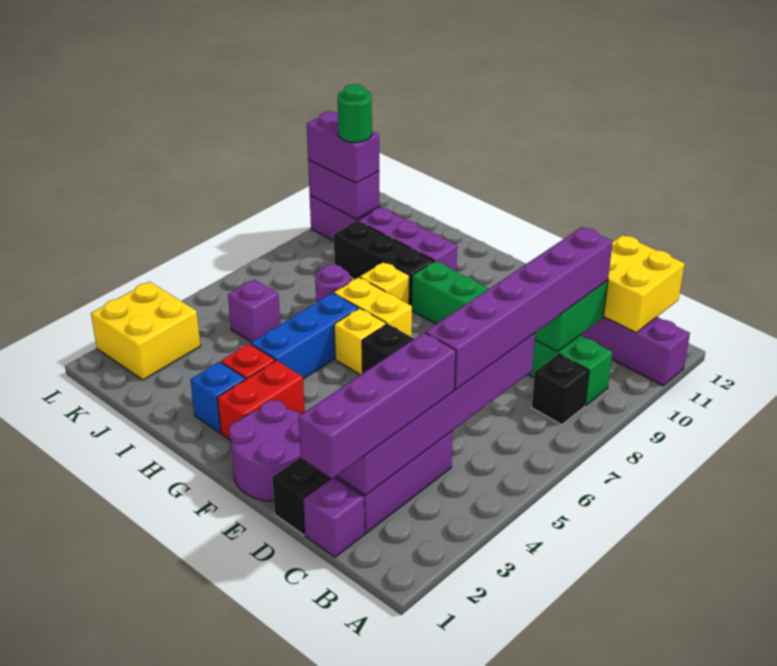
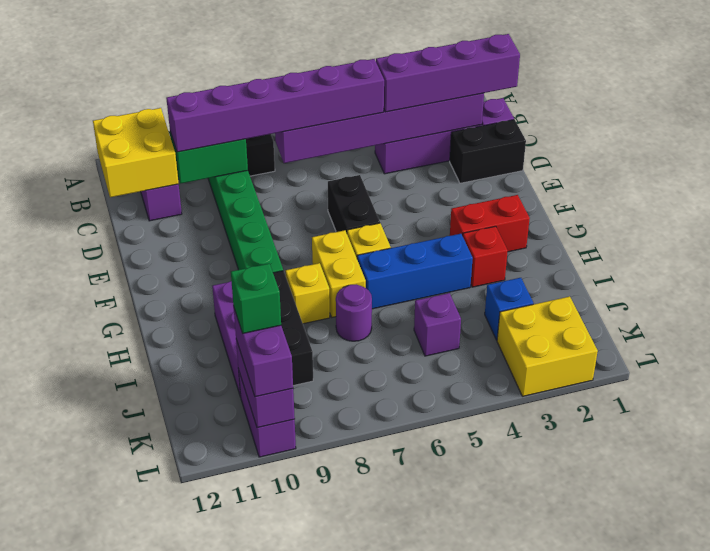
purple 2x2 round brick [229,400,301,501] -> none
blue 1x1 brick [190,362,245,433] -> blue 1x1 brick moved to [485,278,533,340]
green 1x1 round brick [338,84,372,142] -> green 1x1 brick [231,264,281,333]

